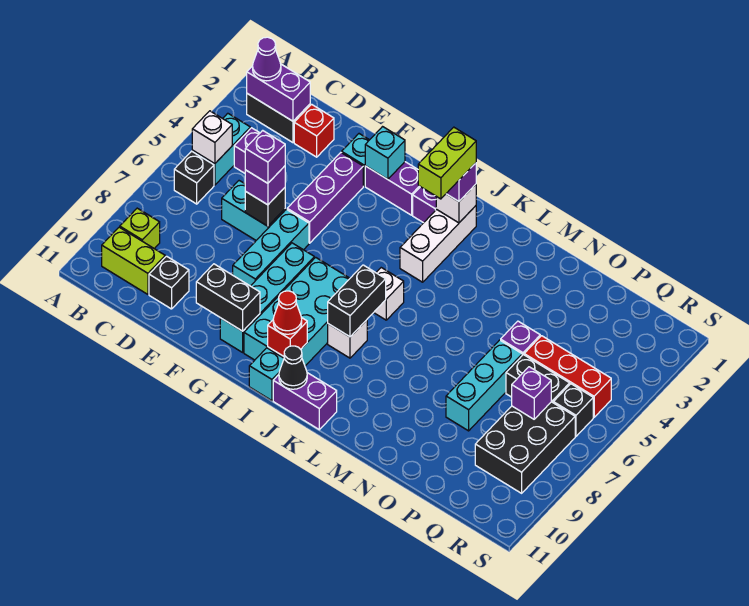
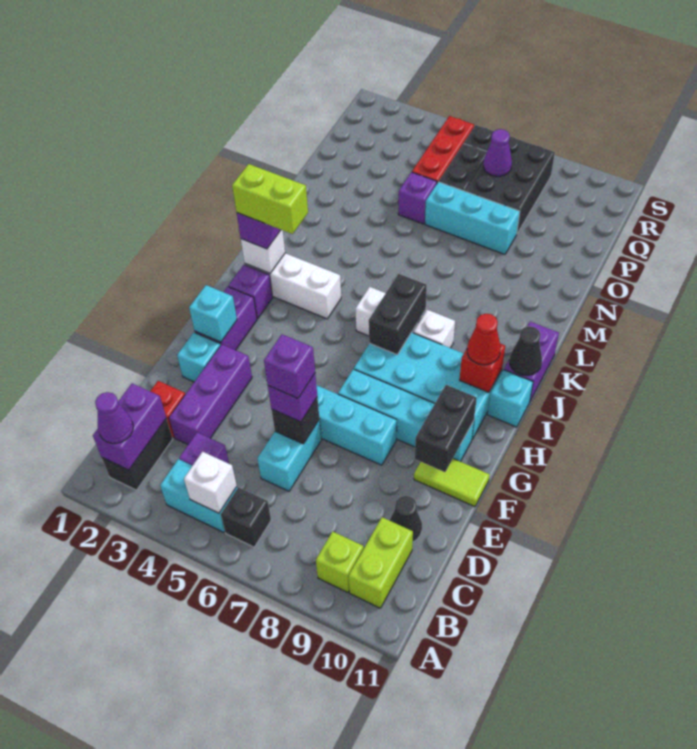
black 1x1 brick [149,256,189,309] -> black 1x1 cone [390,496,422,542]
purple 1x3 brick [287,153,363,243] -> purple 1x3 brick turned to [169,344,252,444]
none -> lime 1x2 tile [414,459,490,507]
black 1x2 brick [328,265,386,337] -> black 1x2 brick turned to [369,274,427,355]
black 2x3 brick [475,402,575,493] -> black 2x3 brick turned to [466,137,555,233]
purple 1x1 brick [512,367,551,419] -> purple 1x1 cone [483,129,512,176]

